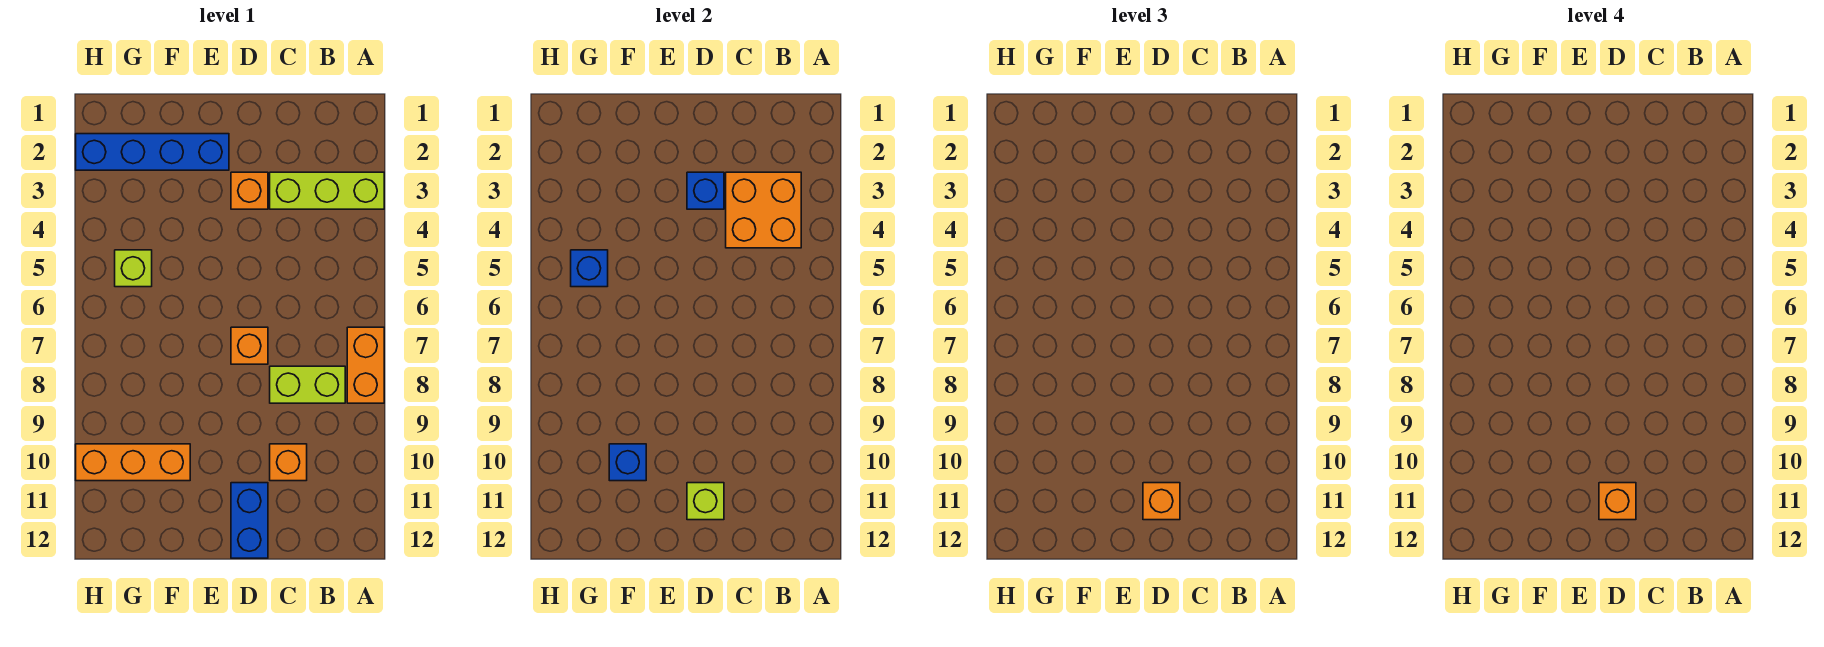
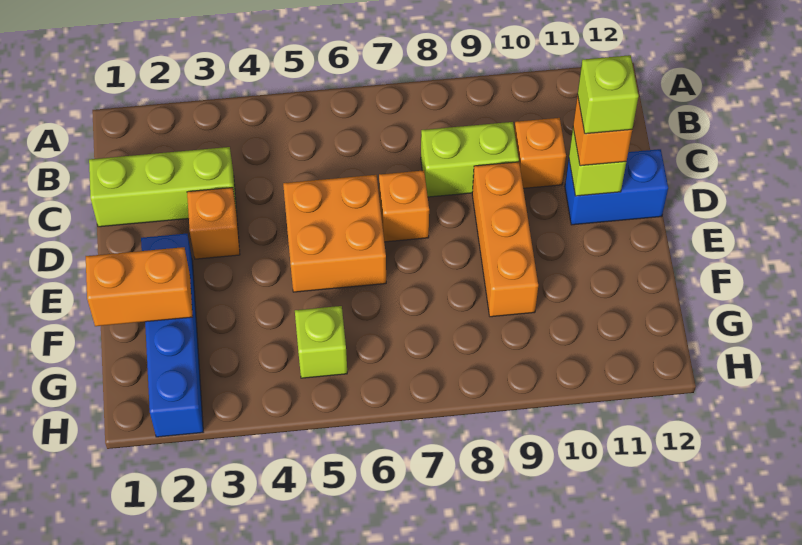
lime 1x3 brick [270,172,384,209] -> lime 1x3 brick turned to [89,147,237,227]
orange 1x2 brick [347,327,384,403] -> orange 1x2 brick moved to [86,247,193,326]
orange 2x2 brick [726,172,801,248] -> orange 2x2 brick moved to [283,175,386,292]
lime 1x2 brick [270,366,345,403] -> lime 1x2 brick turned to [421,122,519,197]
blue 1x1 brick [687,172,724,209] -> none
orange 1x1 brick [1599,483,1636,520] -> lime 1x1 brick [578,55,639,134]
orange 1x3 brick [76,444,190,481] -> orange 1x3 brick moved to [472,162,538,317]
blue 1x1 brick [609,444,646,481] -> none
blue 1x1 brick [571,250,608,287] -> none

